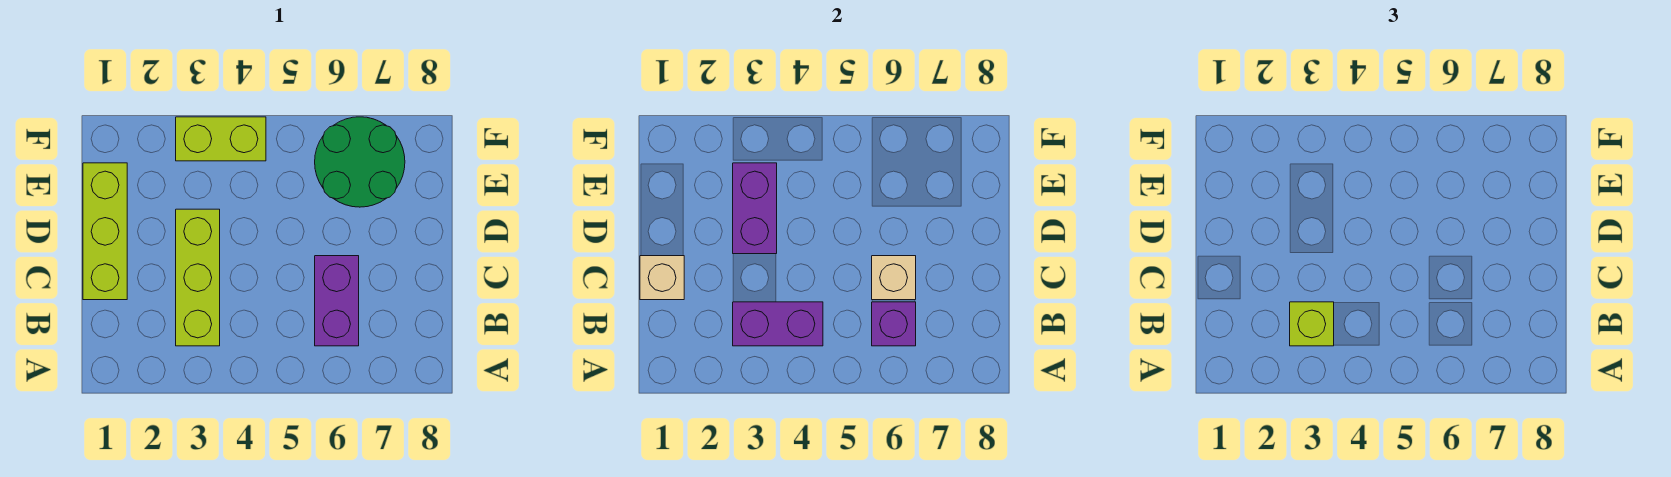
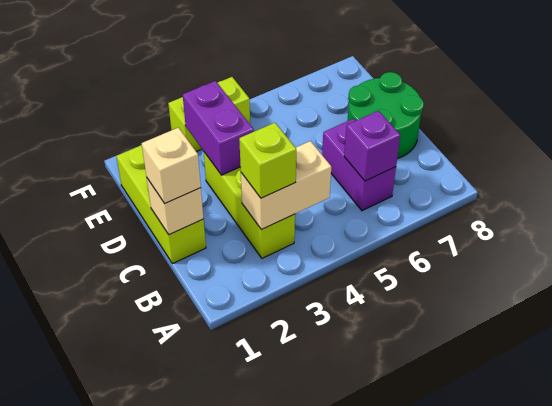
purple 1x2 brick [733,302,823,346] -> tan 1x2 brick [241,141,331,230]
tan 1x1 brick [872,256,916,300] -> tan 1x1 brick moved to [142,128,201,203]
green 2x2 round brick [315,117,405,207] -> green 2x2 round brick moved to [348,72,424,159]

